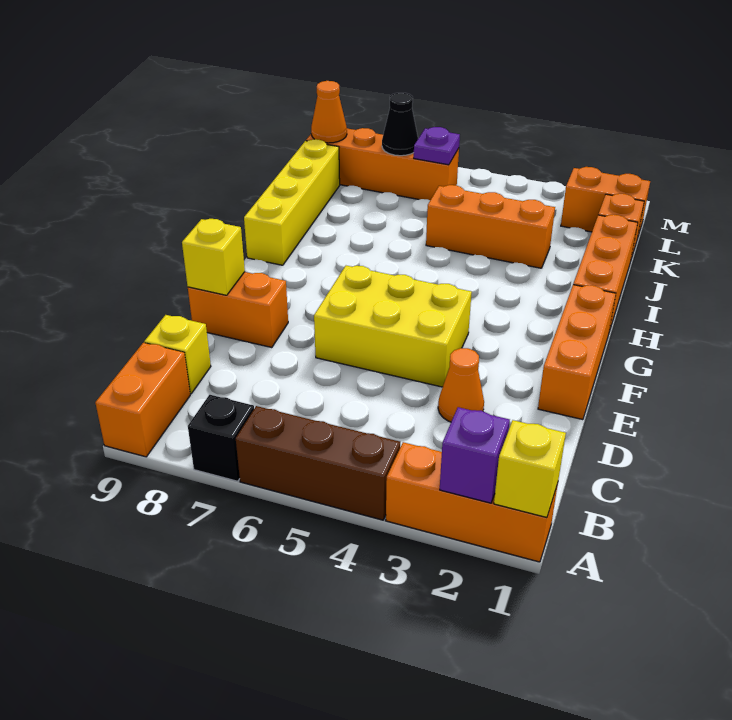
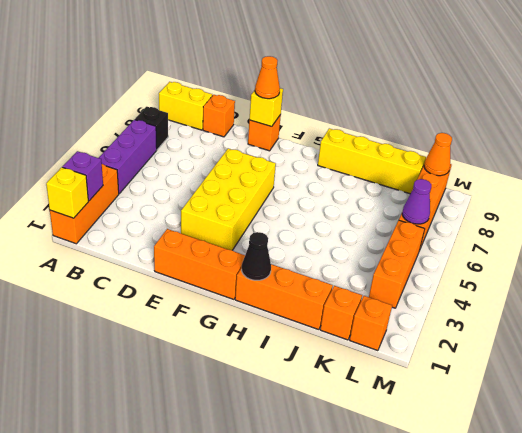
brown 1x3 brick [236,406,400,520] -> purple 1x3 brick [99,120,157,194]
orange 1x2 brick [95,343,190,457] -> yellow 1x2 brick [159,82,212,130]
yellow 1x1 brick [144,315,211,394] -> orange 1x1 brick [203,95,235,137]
orange 1x1 cone [438,348,484,422] -> orange 1x1 cone moved to [255,56,280,99]
yellow 2x3 brick [314,266,472,387] -> yellow 2x4 brick [181,149,276,250]
orange 1x2 brick [188,272,288,348] -> orange 1x1 brick [248,115,281,151]
orange 1x3 brick [426,185,555,268] -> orange 1x3 brick moved to [369,220,425,308]
orange 1x2 brick [561,167,650,239] -> orange 1x1 brick [350,296,392,351]
purple 1x1 plate [414,127,460,165] -> purple 1x1 cone [402,179,431,224]
black 1x1 cone [382,93,418,156] -> black 1x1 cone moved to [242,232,271,280]

